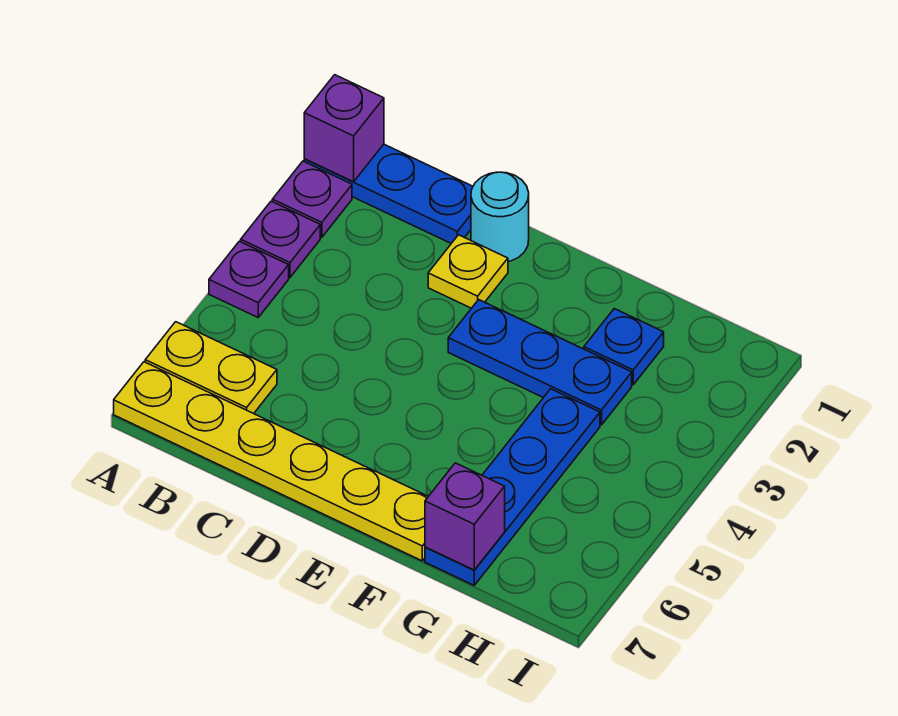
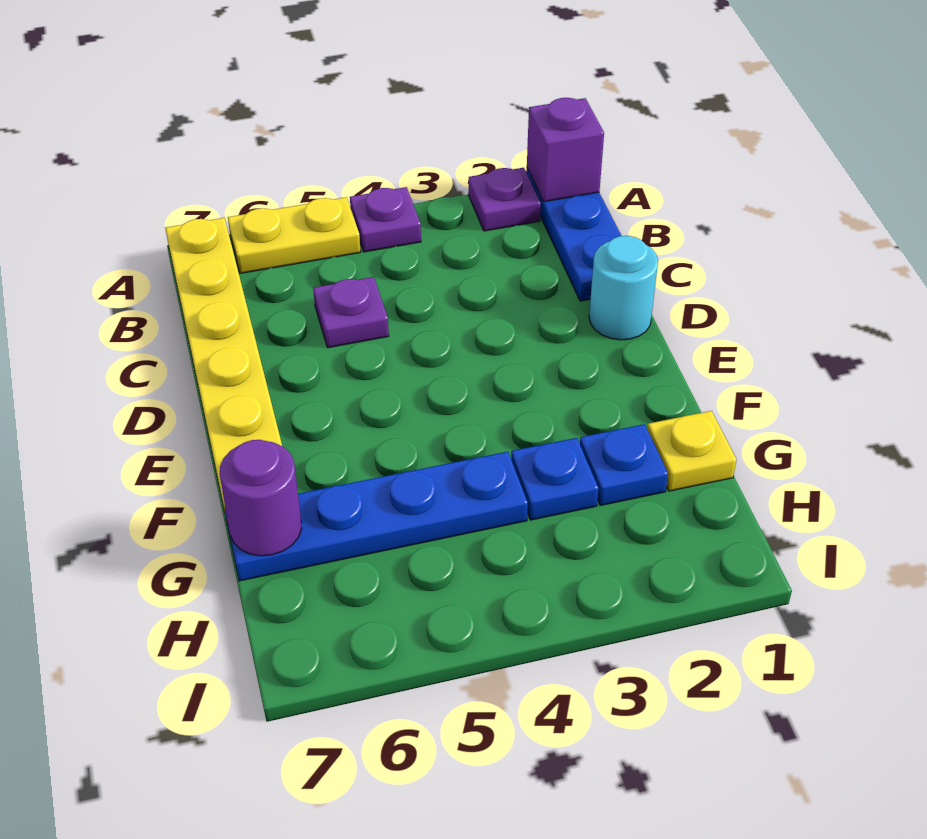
purple 1x1 plate [241,201,320,277] -> purple 1x1 plate moved to [313,277,389,348]
yellow 1x2 plate [145,322,277,414] -> yellow 1x2 plate turned to [228,197,360,273]
yellow 1x1 plate [428,235,508,308] -> yellow 1x1 plate moved to [647,411,737,491]
blue 1x3 plate [448,300,632,425] -> blue 1x1 plate [511,438,599,520]
purple 1x1 brick [425,463,505,570] -> purple 1x1 round brick [220,440,302,556]

